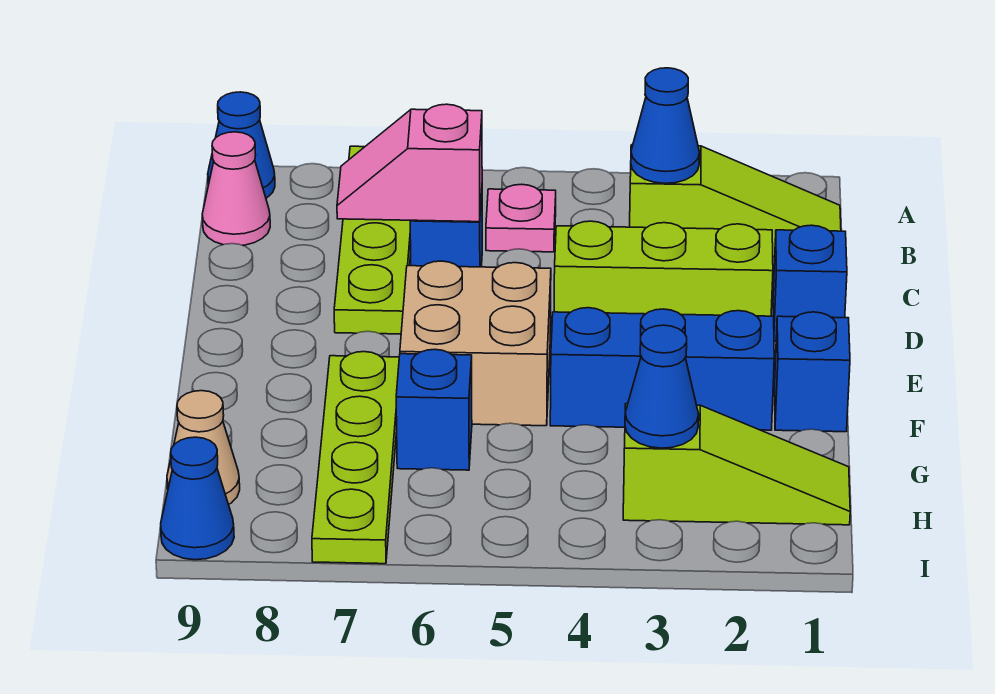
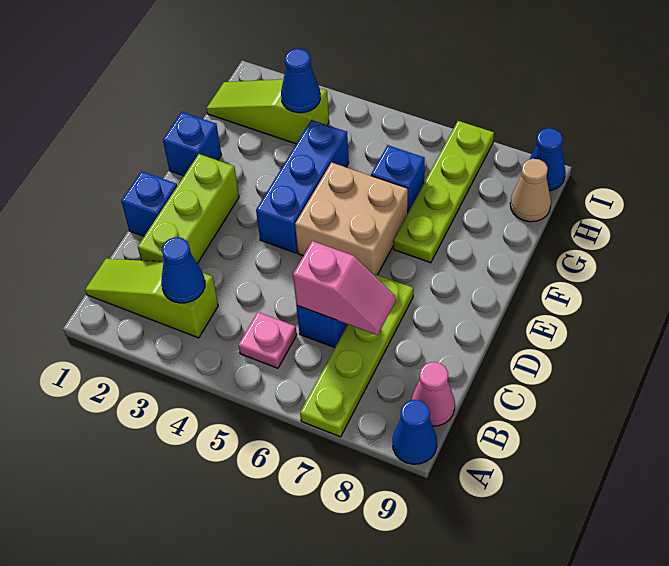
lime 1x3 brick [554,221,773,316] -> lime 1x3 brick turned to [138,154,239,264]
blue 1x3 brick [550,308,774,430] -> blue 1x3 brick turned to [256,120,349,253]

